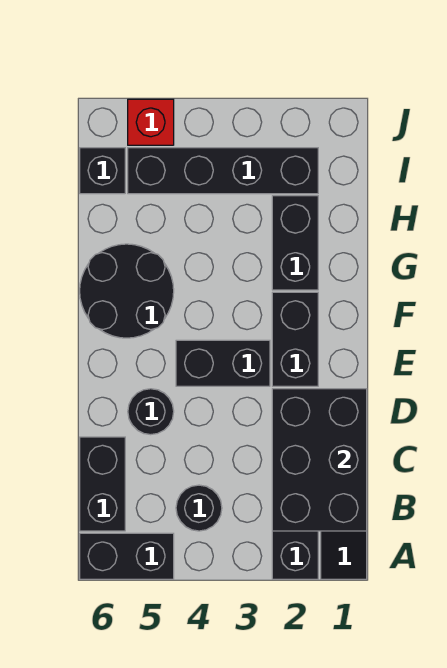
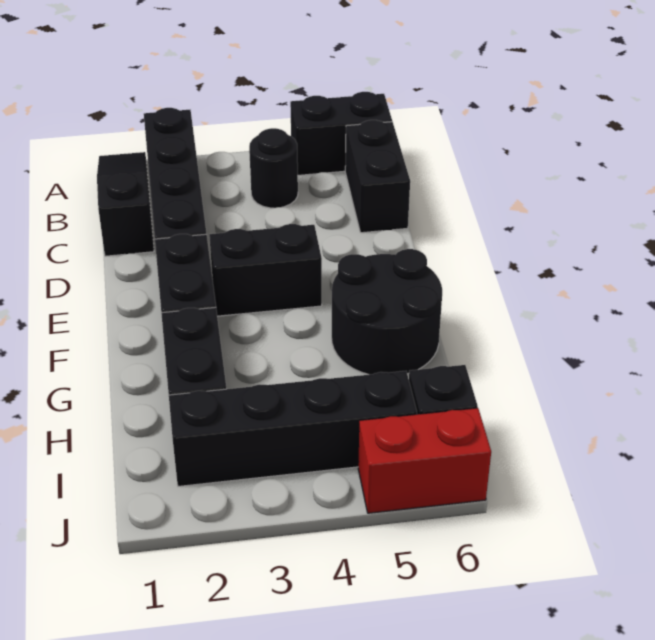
black 2x3 brick [272,389,367,531] -> none
black 1x1 round brick [128,389,174,435] -> none
red 1x1 brick [128,99,174,145] -> red 1x2 brick [358,408,491,513]

